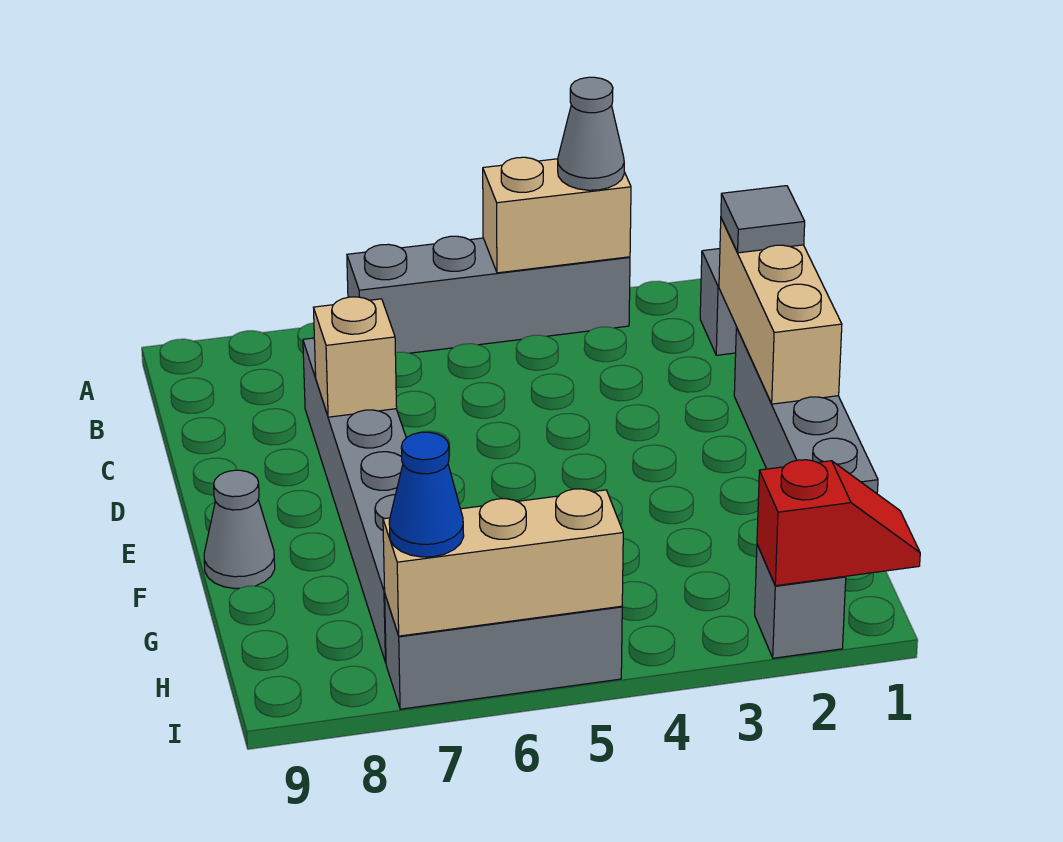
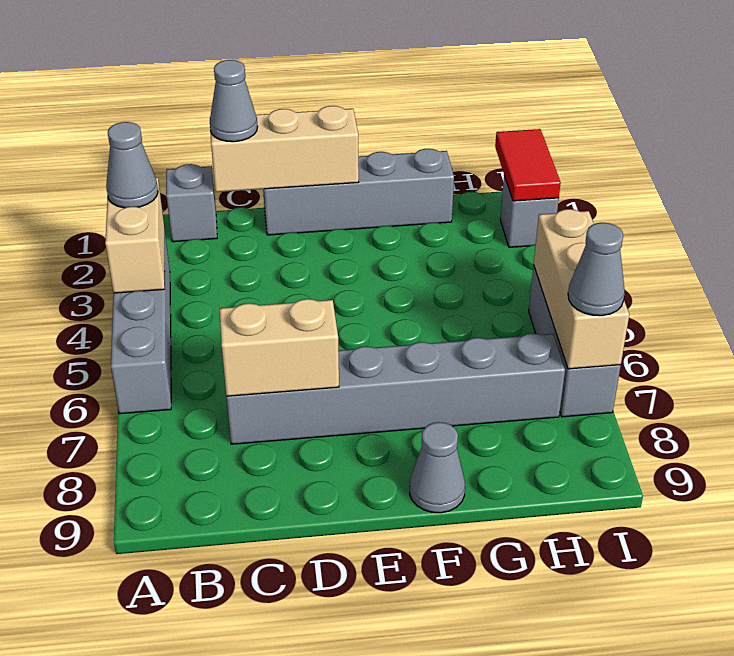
grey 1x1 tile [721,186,805,253] -> grey 1x1 cone [210,60,258,142]
tan 1x1 brick [313,297,397,417] -> tan 1x2 brick [220,299,339,396]
red 1x2 slope [757,460,920,586] -> red 1x2 tile [495,129,561,201]
blue 1x1 cone [389,432,464,557] -> grey 1x1 cone [568,223,625,316]

